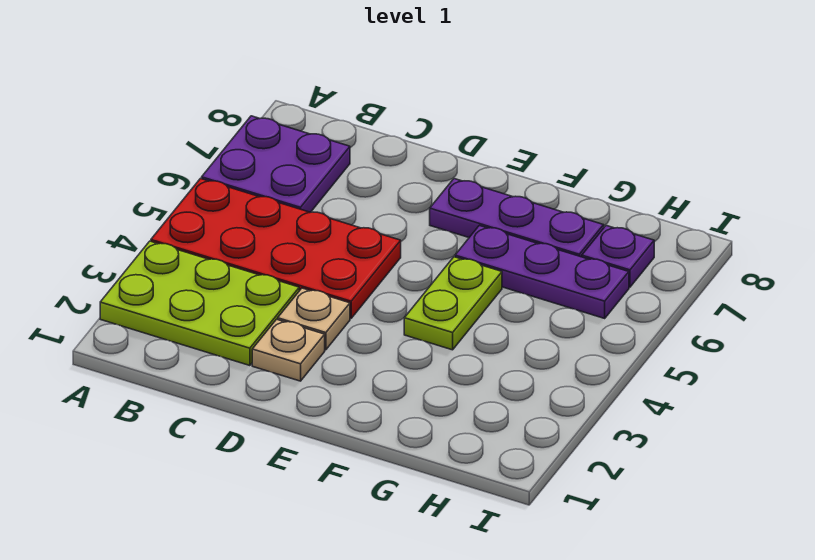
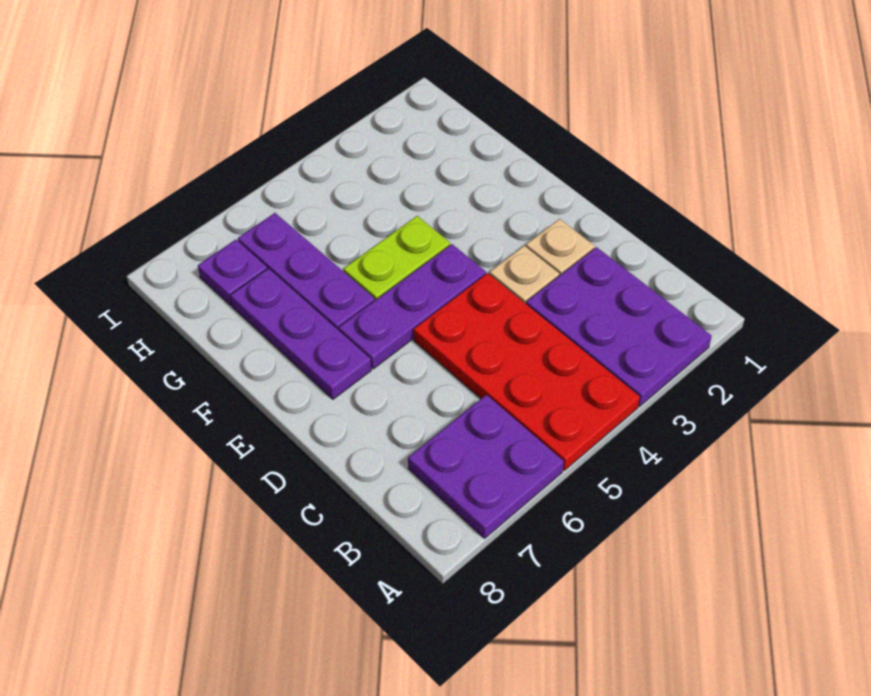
lime 2x3 plate [100,241,299,366] -> purple 2x3 plate [526,247,712,407]
none -> purple 1x3 plate [339,244,486,369]

